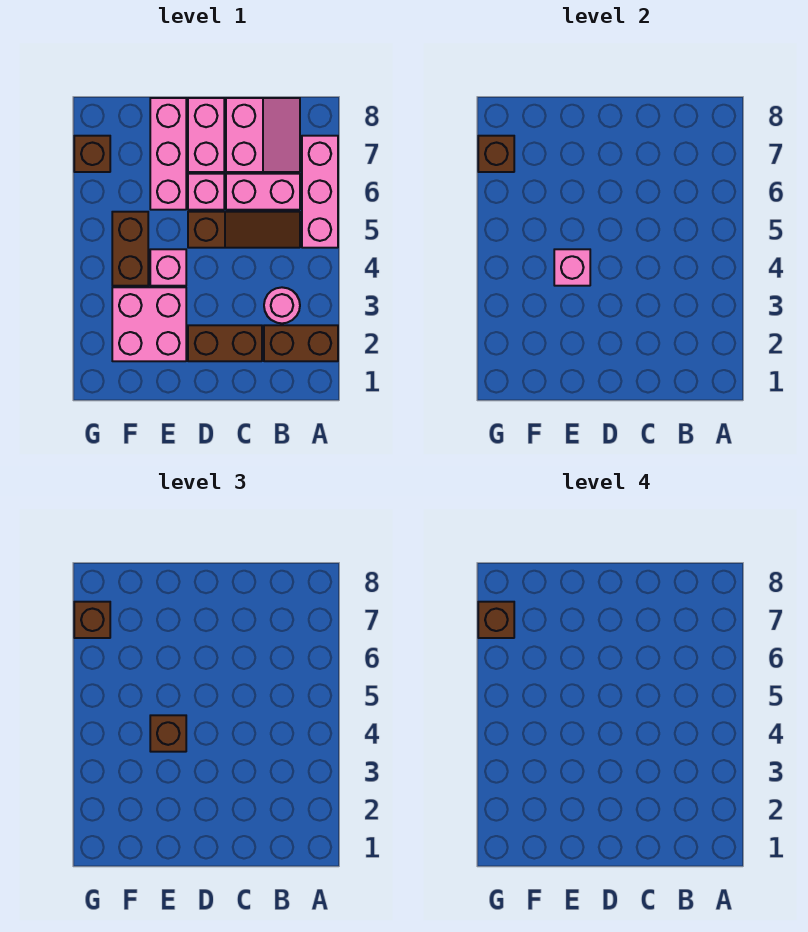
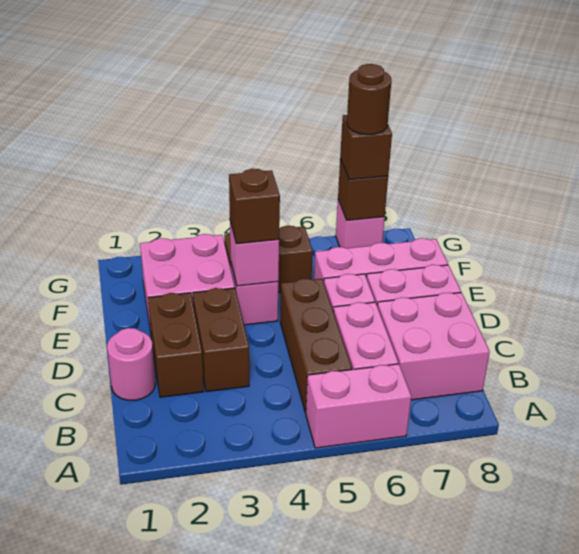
brown 1x2 brick [264,325,338,361] -> brown 1x2 brick moved to [193,288,249,392]
pink 1x3 brick [302,136,338,248] -> pink 1x2 brick [306,364,411,448]
pink 1x1 round brick [264,287,300,323] -> pink 1x1 round brick moved to [107,328,155,400]
brown 1x3 slope [188,212,300,248] -> brown 1x3 brick [280,279,352,413]
pink 2x2 slope [226,98,300,172] -> pink 2x2 brick [377,292,490,400]
brown 1x1 brick [74,136,110,172] -> pink 1x1 brick [336,200,385,248]
brown 1x1 brick [478,602,514,638] -> brown 1x1 round brick [347,64,391,135]

